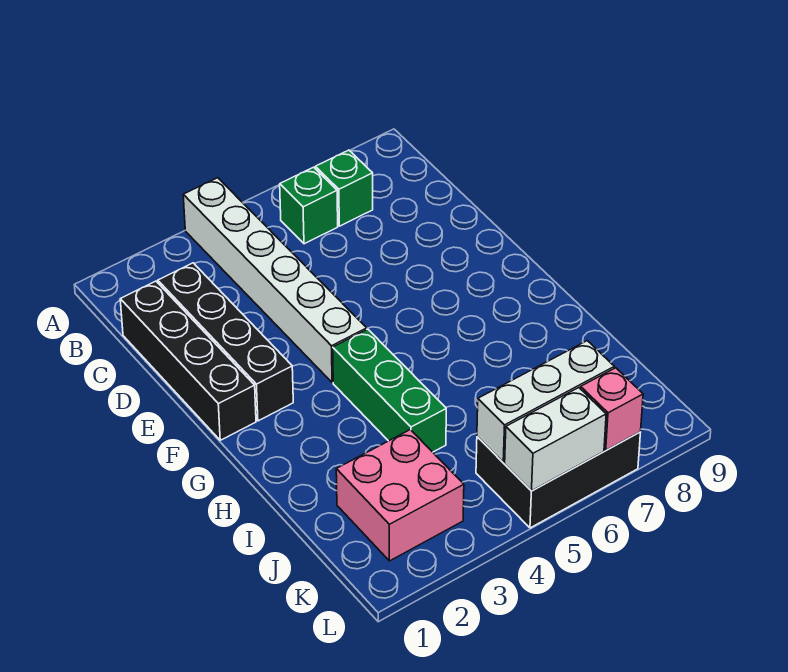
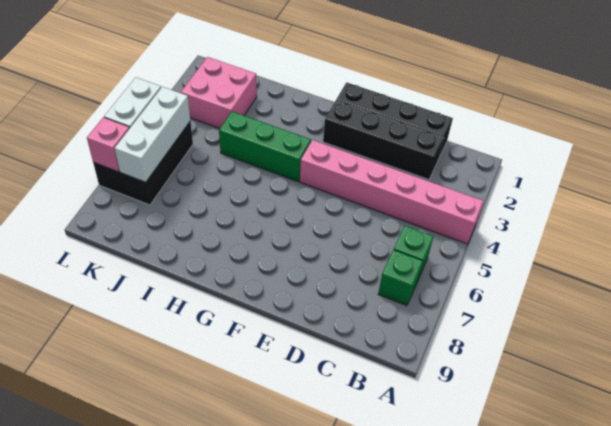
white 1x6 brick [183,178,367,383] -> pink 1x6 brick [300,140,483,244]

